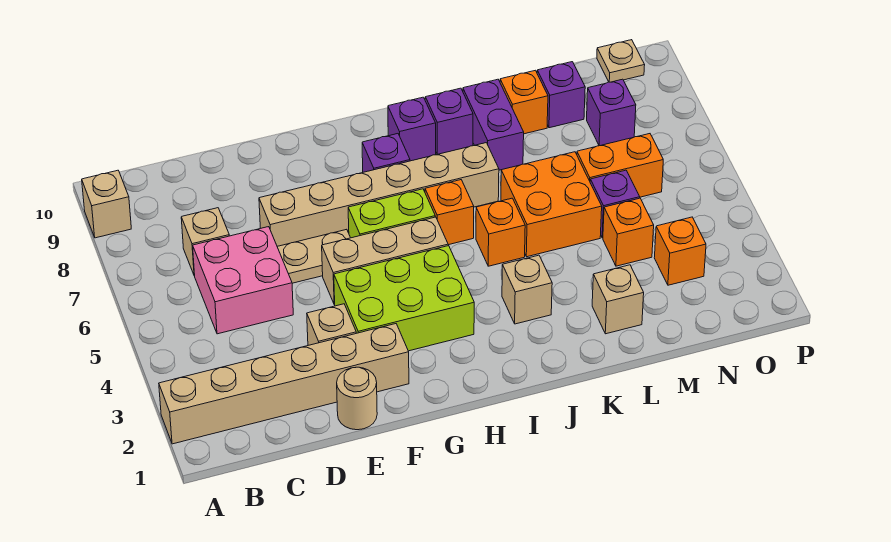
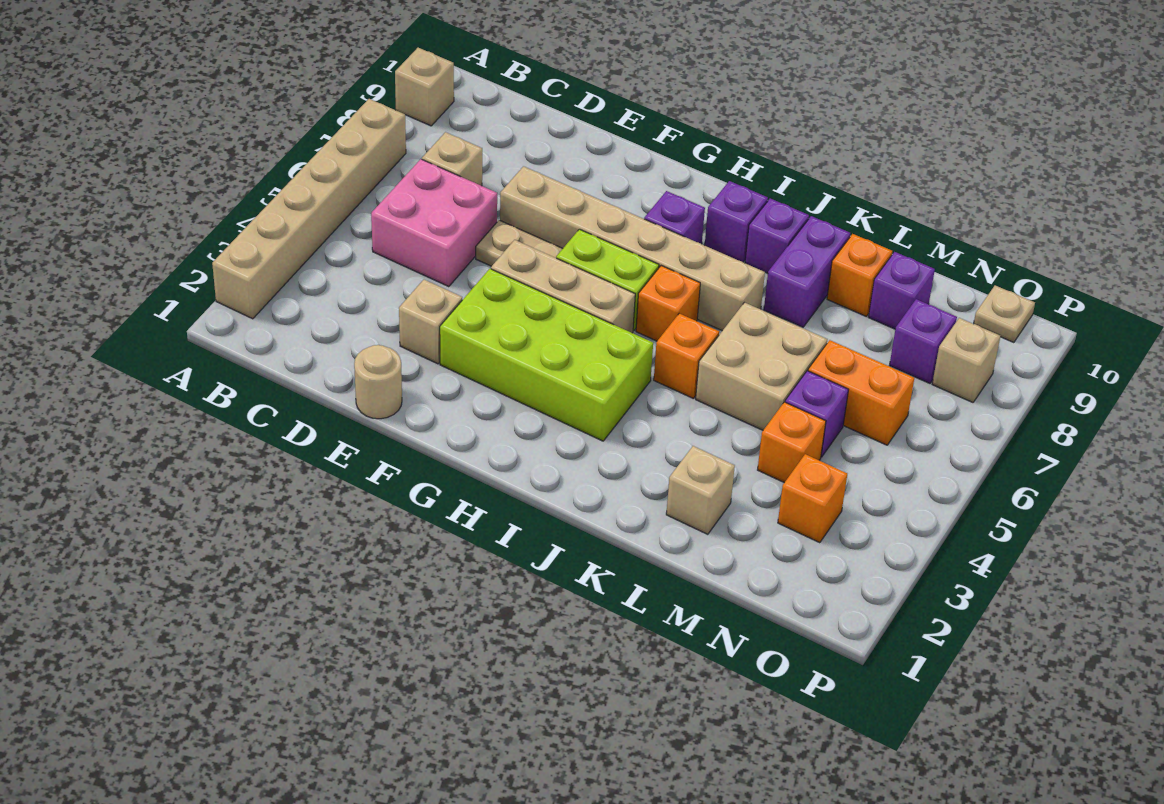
tan 1x6 brick [159,324,409,444] -> tan 1x6 brick turned to [212,99,406,319]
lime 2x3 brick [334,246,474,351] -> lime 2x4 brick [440,269,653,441]
tan 1x1 brick [502,255,552,324] -> tan 1x1 brick moved to [932,318,1000,402]
orange 2x2 brick [501,152,602,257] -> tan 2x2 brick [696,302,827,430]

